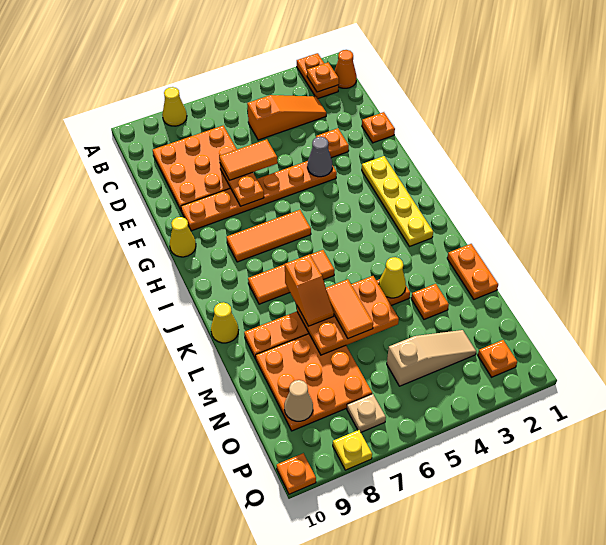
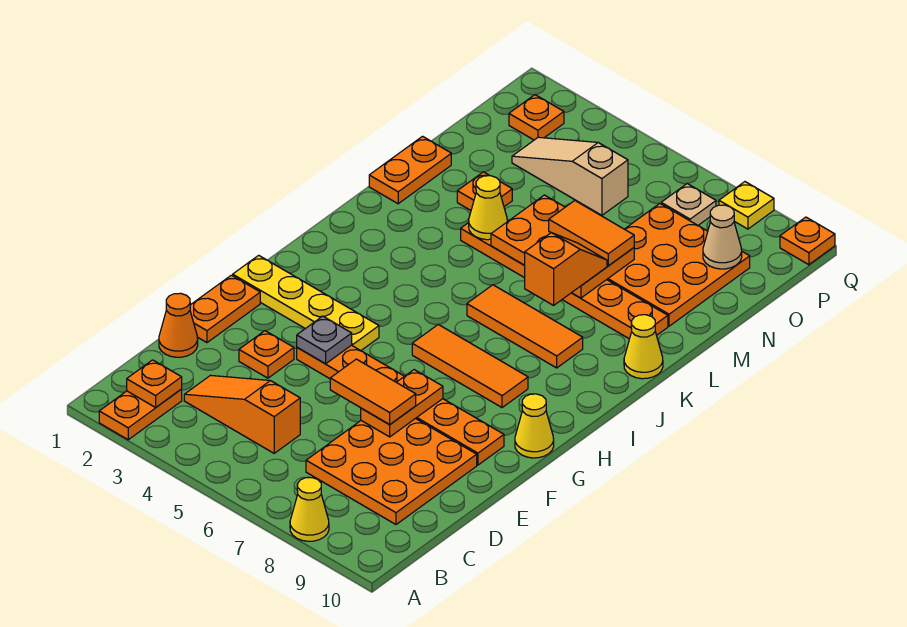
orange 1x1 cone [334,50,357,88] -> orange 1x1 cone moved to [159,293,198,357]
orange 1x1 plate [362,112,395,143] -> orange 1x2 plate [190,275,260,343]
grey 1x1 cone [307,137,332,177] -> grey 1x1 plate [297,316,352,364]
yellow 1x4 plate [362,156,433,246] -> yellow 1x4 plate turned to [233,255,379,351]
orange 1x2 tile [326,279,373,338] -> orange 1x2 tile turned to [549,201,634,266]

